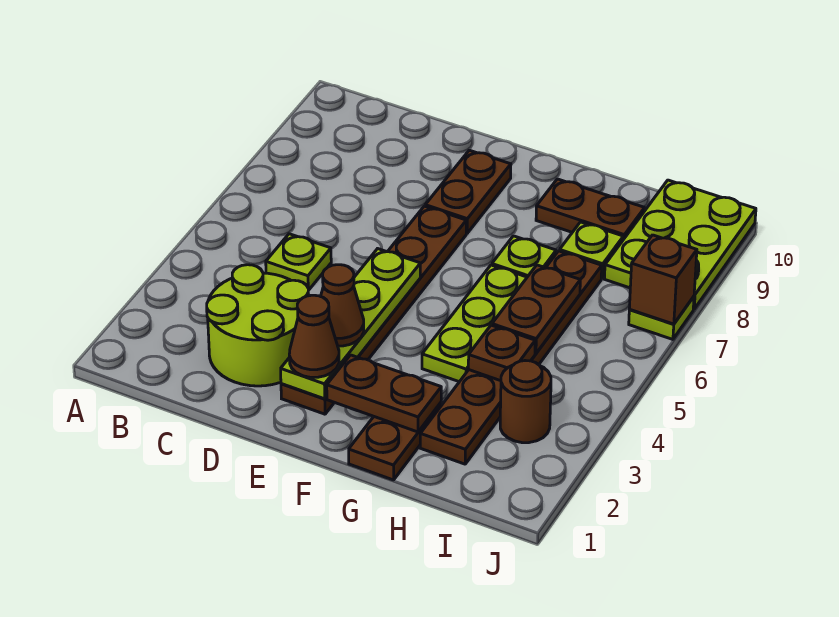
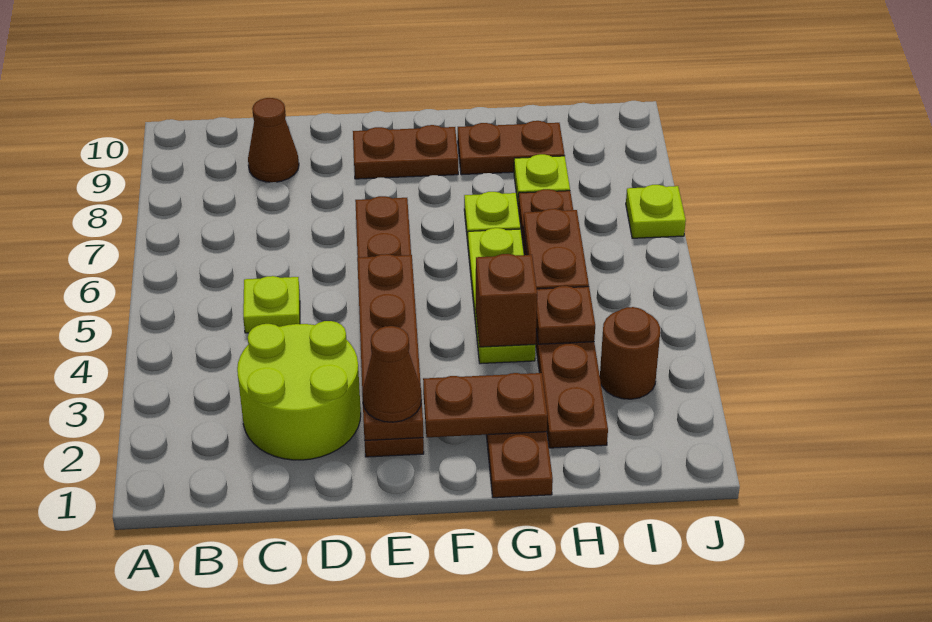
lime 1x4 plate [281,249,420,399] -> brown 1x4 plate [357,254,423,440]
brown 1x1 cone [321,265,364,346] -> brown 1x1 cone moved to [248,98,299,182]
brown 1x2 plate [425,150,511,233] -> brown 1x2 plate turned to [353,125,458,179]
lime 2x3 plate [605,180,756,309] -> none
brown 1x1 brick [629,235,697,324] -> brown 1x1 brick moved to [476,254,537,347]

